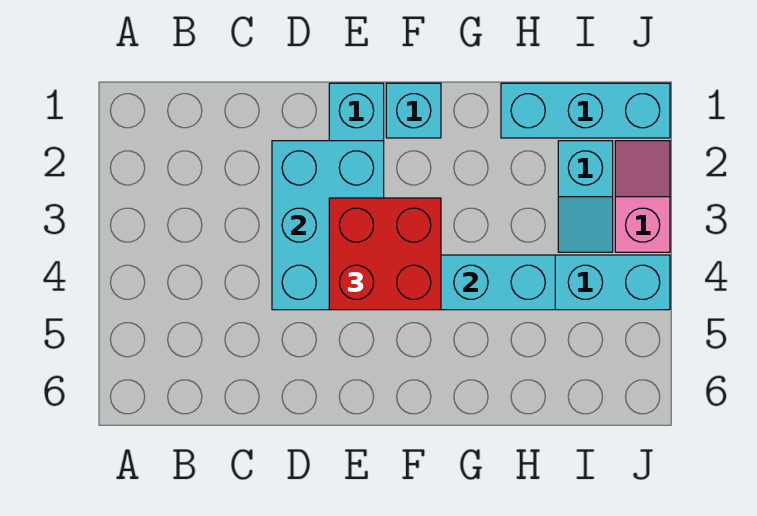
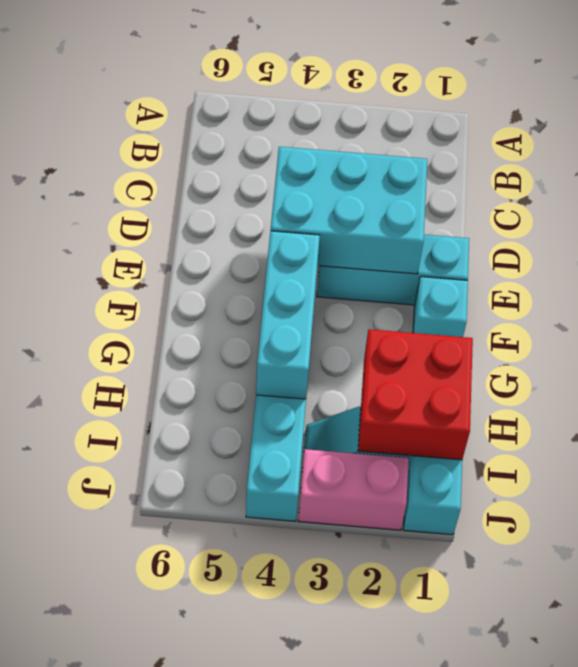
red 2x2 brick [329,198,441,310] -> red 2x2 brick moved to [358,329,473,460]
pink 1x2 slope [615,141,670,252] -> pink 1x2 brick [299,449,409,530]

